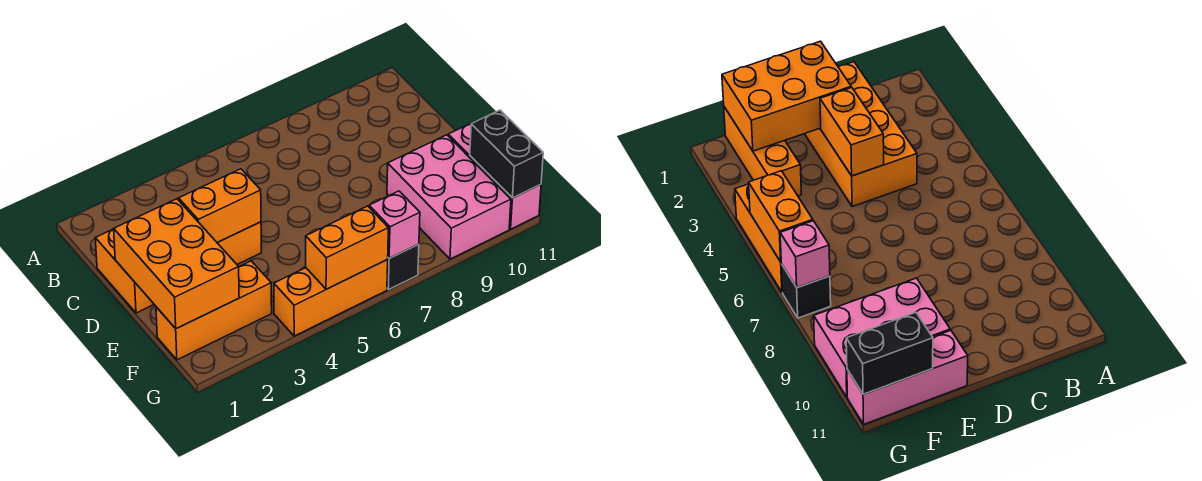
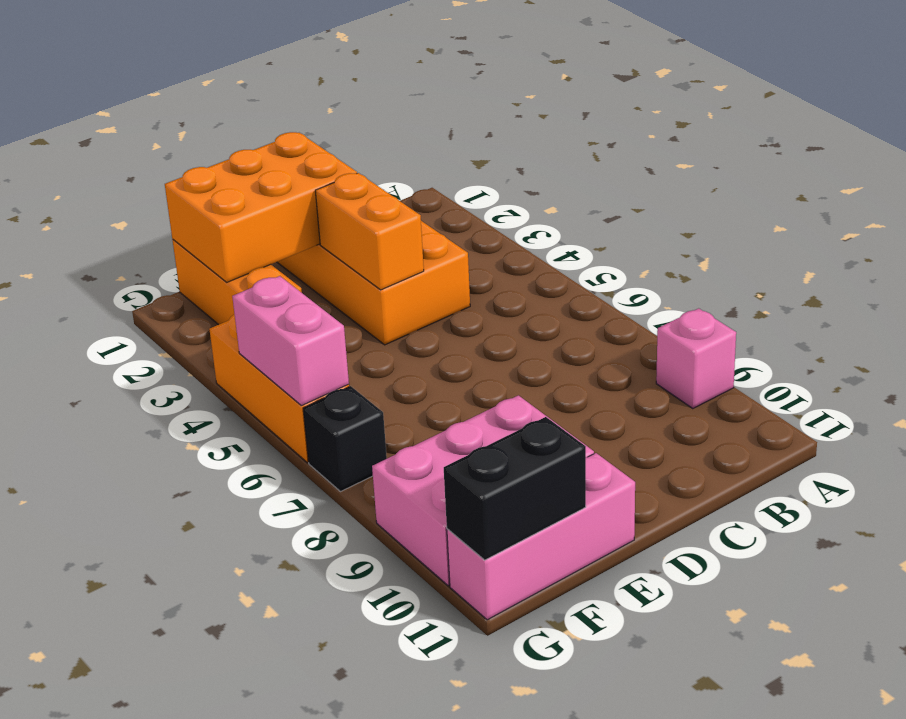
orange 1x2 brick [306,206,388,289] -> pink 1x2 brick [232,276,349,406]
pink 1x1 brick [369,191,420,258] -> pink 1x1 brick moved to [656,308,736,409]

